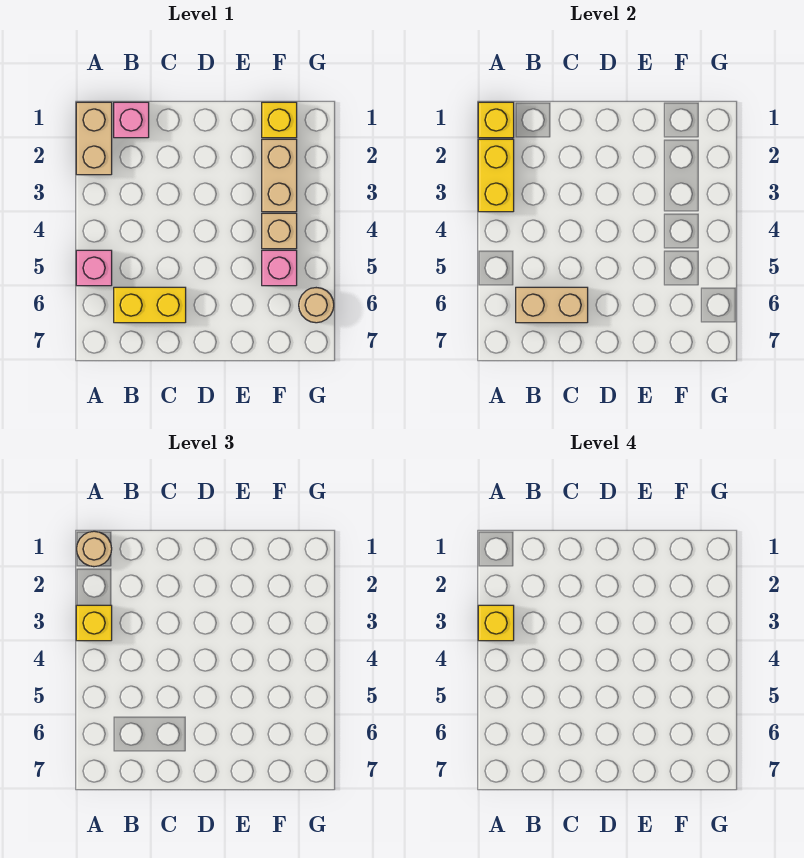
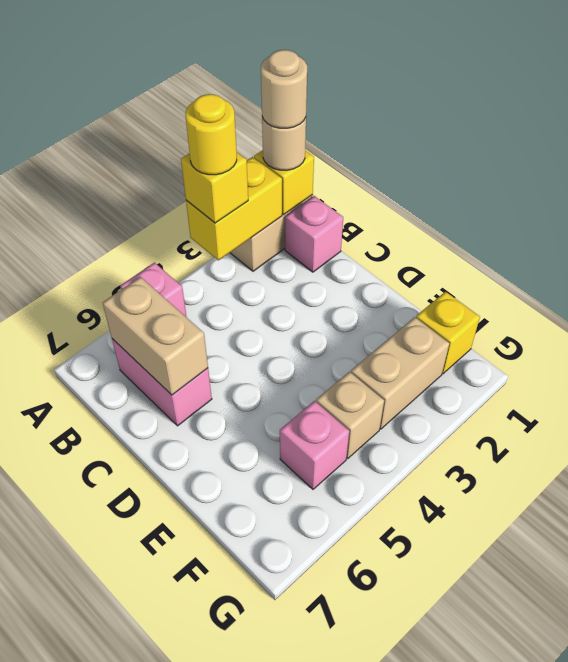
yellow 1x1 brick [478,605,514,641] -> yellow 1x1 round brick [185,94,237,175]
yellow 1x2 brick [114,287,186,323] -> pink 1x2 brick [112,339,212,426]
tan 1x1 round brick [299,288,334,323] -> tan 1x1 round brick moved to [261,50,307,128]

